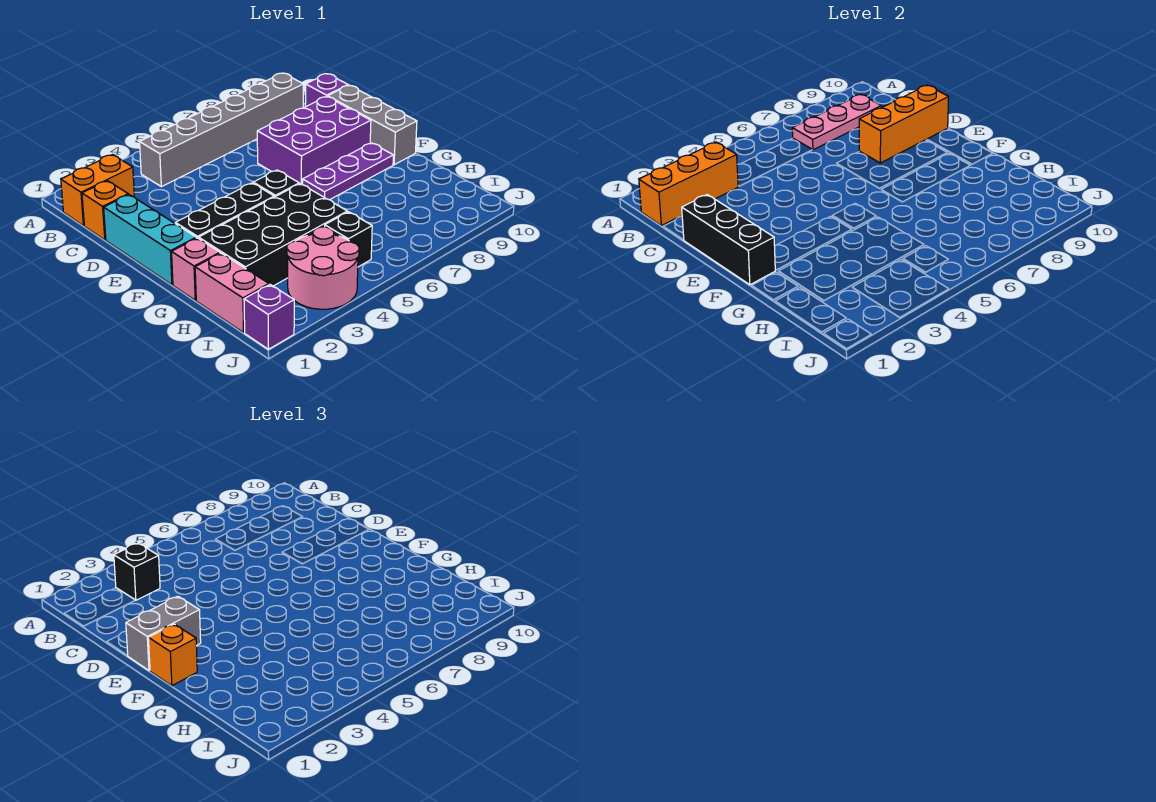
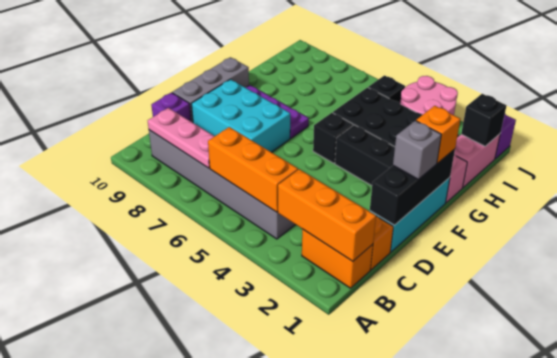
black 1x1 brick [114,543,160,600] -> black 1x1 brick moved to [461,94,506,146]
purple 2x3 brick [257,96,371,184] -> cyan 2x3 brick [192,79,290,152]
orange 1x3 brick [859,85,949,163] -> orange 1x3 brick moved to [208,127,298,212]
grey 1x2 brick [126,596,201,670] -> grey 1x1 brick [393,121,441,179]

